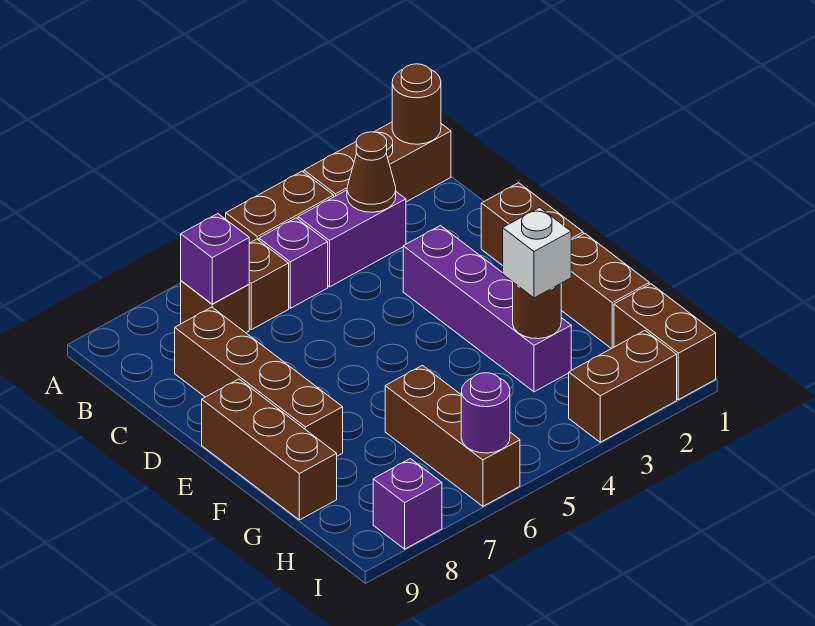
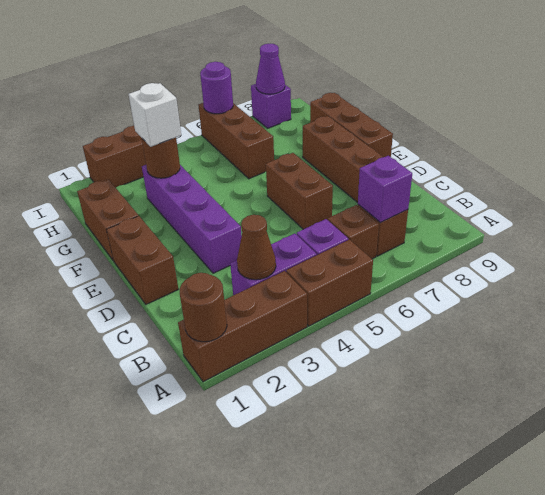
brown 1x2 brick [614,284,716,400] -> brown 1x2 brick moved to [266,153,333,229]
none -> purple 1x1 cone [256,44,285,94]

